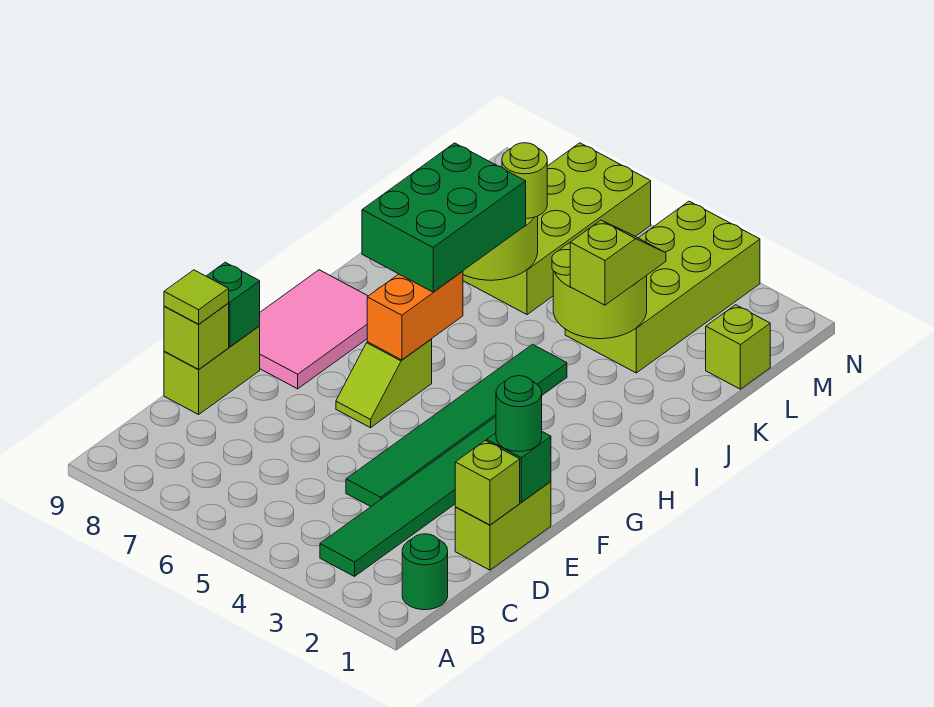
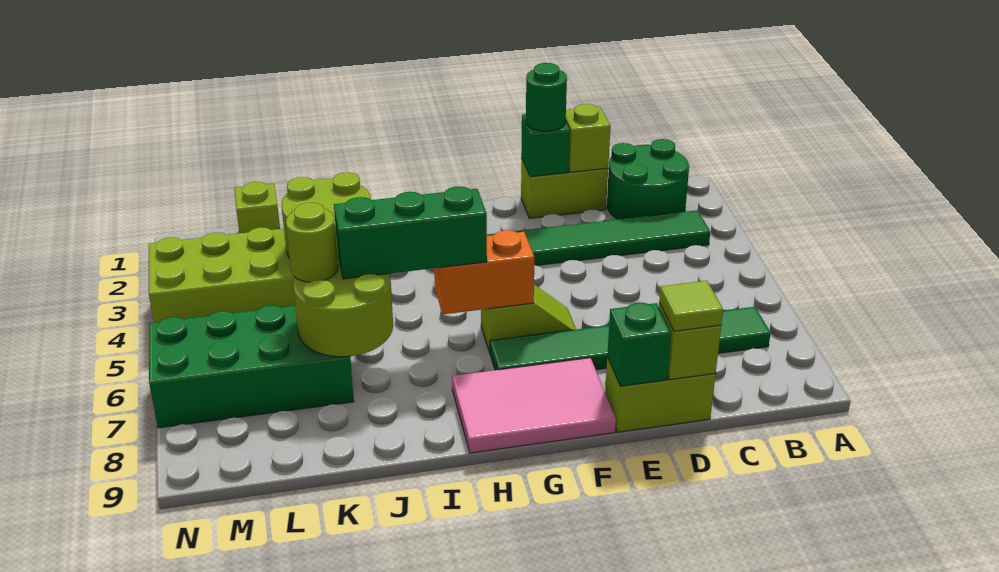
green 1x1 round brick [402,534,448,610] -> green 2x2 round brick [607,139,689,219]
green 1x6 tile [346,344,567,507] -> green 1x6 tile moved to [490,307,771,370]
green 2x3 brick [362,143,526,292] -> green 1x3 brick [334,186,487,279]
lime 1x2 slope [570,220,666,305] -> none
lime 2x4 brick [463,143,651,315] -> green 2x4 brick [149,305,354,428]

